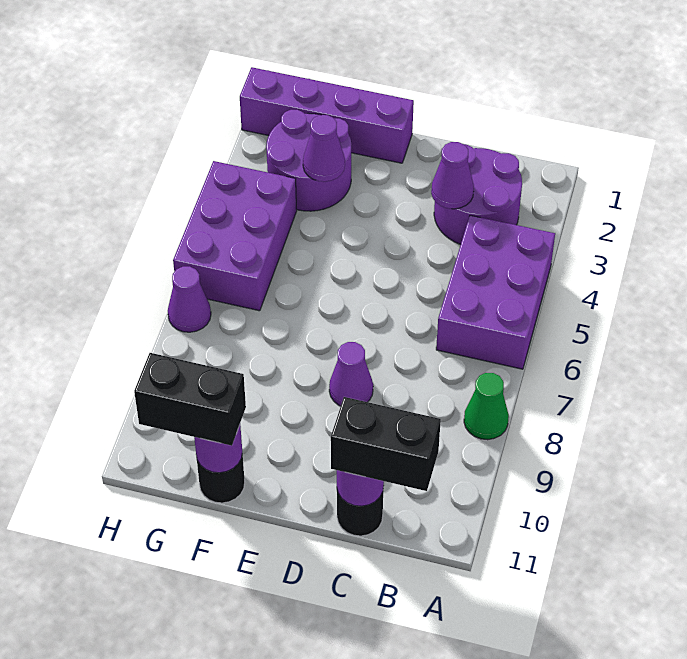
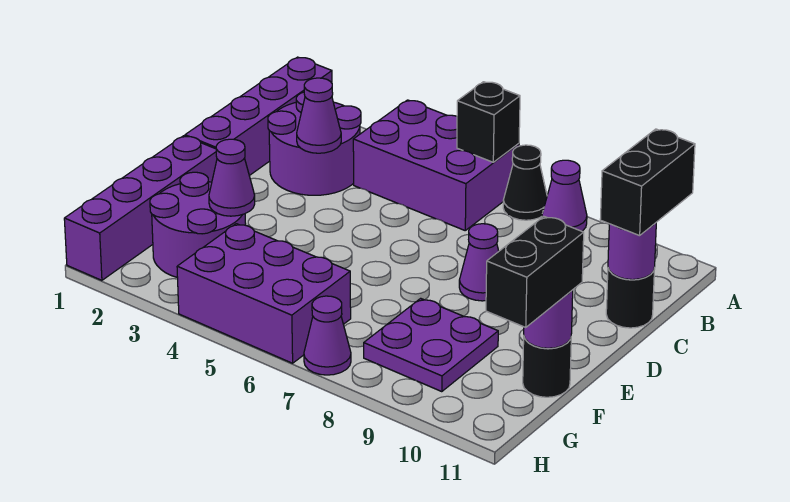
none -> purple 1x4 brick [185,57,332,176]
none -> black 1x1 brick [457,82,520,162]
none -> black 1x1 cone [503,145,547,220]
green 1x1 cone [464,373,509,440] -> purple 1x1 cone [542,160,587,231]
none -> purple 2x2 plate [364,298,498,392]

